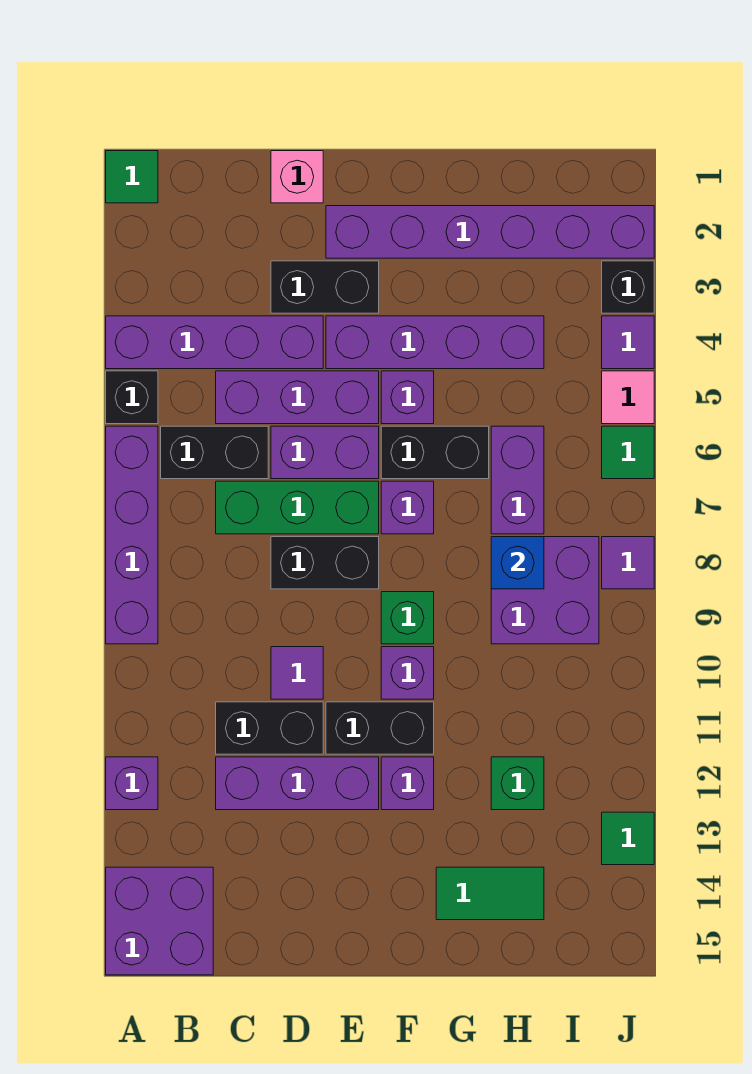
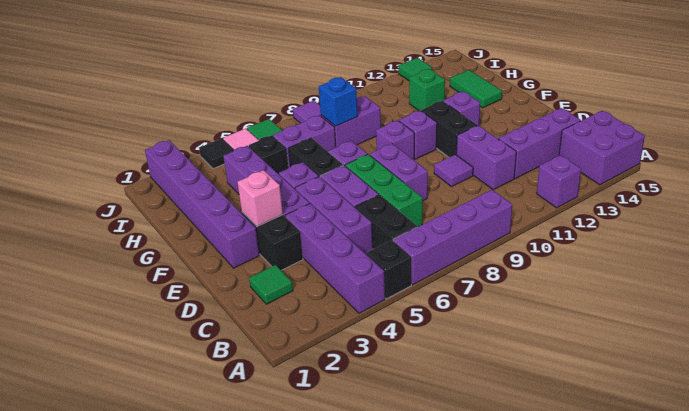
green 1x1 tile [106,151,158,203] -> green 1x1 tile moved to [249,265,293,304]
black 1x2 brick [216,702,323,754] -> purple 1x2 brick [456,126,516,190]
purple 1x3 brick [216,757,379,810] -> purple 1x3 brick turned to [499,108,581,179]
pink 1x1 brick [271,151,323,203] -> pink 1x1 brick moved to [237,170,283,226]
black 1x2 brick [271,537,379,589] -> purple 1x2 brick [370,144,428,201]
green 1x1 brick [381,592,434,644] -> purple 1x1 brick [376,120,414,160]
purple 2x2 brick [491,537,599,644] -> purple 1x2 brick [321,96,381,147]
black 1x1 brick [602,261,654,313] -> black 1x1 brick moved to [249,135,288,174]
purple 1x1 tile [602,316,654,369] -> black 1x1 tile [199,138,234,169]

